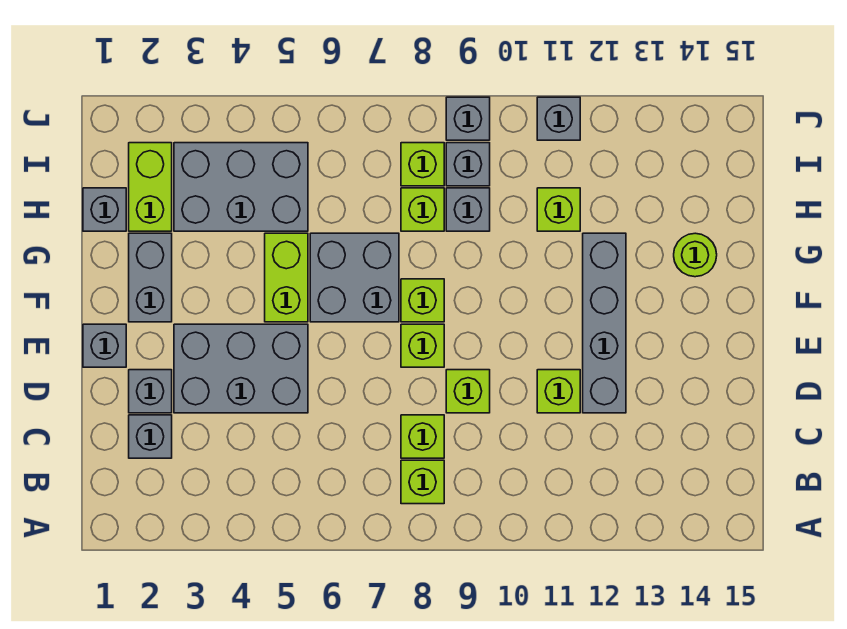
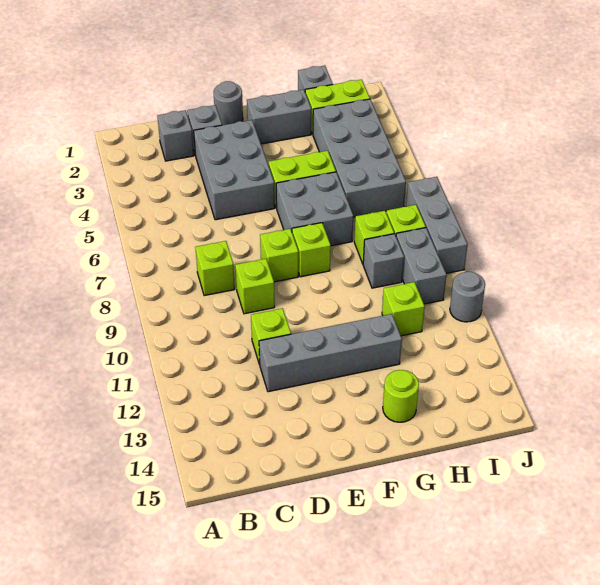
lime 1x1 brick [401,460,444,504] -> none
grey 1x1 brick [83,324,126,367] -> grey 1x1 round brick [213,81,243,125]
grey 2x3 brick [174,143,308,231] -> grey 2x4 brick [313,99,406,217]
grey 1x1 brick [446,143,490,186] -> grey 1x2 brick [396,228,446,304]
grey 1x1 brick [446,97,490,140] -> grey 1x3 brick [406,177,468,273]
grey 1x1 brick [537,97,580,140] -> grey 1x1 round brick [450,272,485,322]

